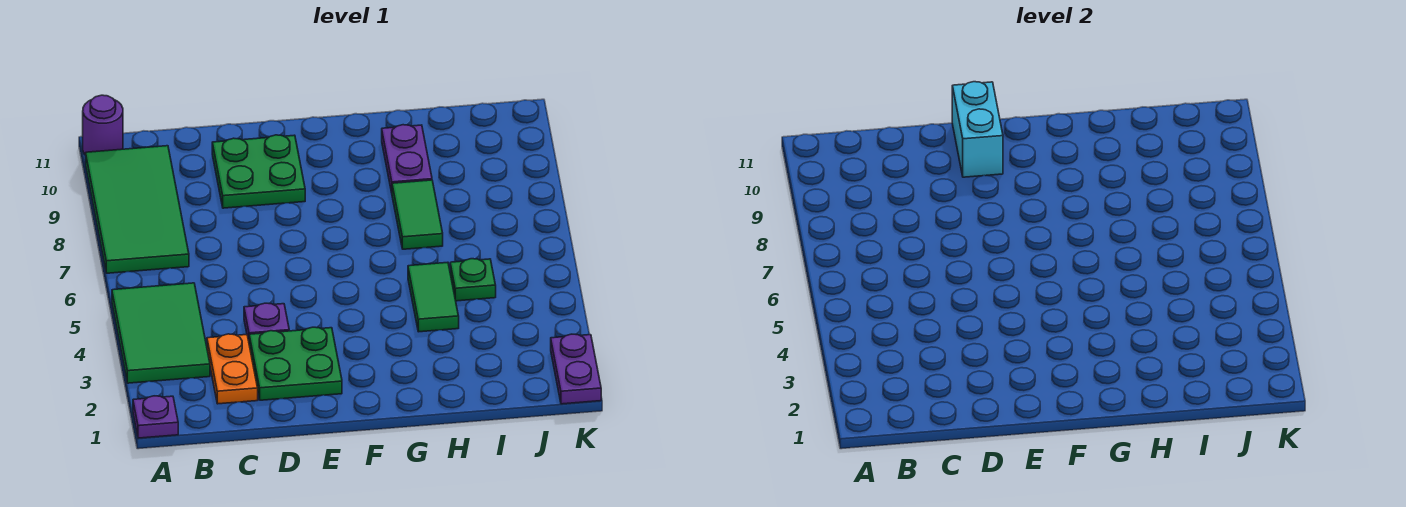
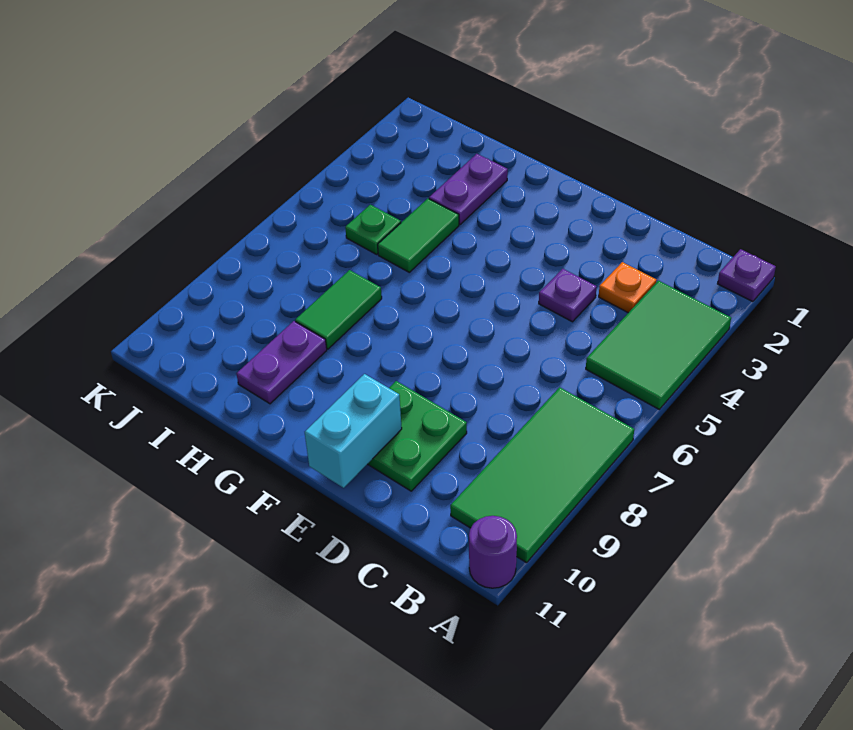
orange 1x2 plate [207,334,258,404] -> orange 1x1 plate [599,262,657,313]
green 2x2 plate [249,327,342,400] -> none
purple 1x2 plate [551,334,601,404] -> purple 1x2 plate moved to [429,154,508,224]

